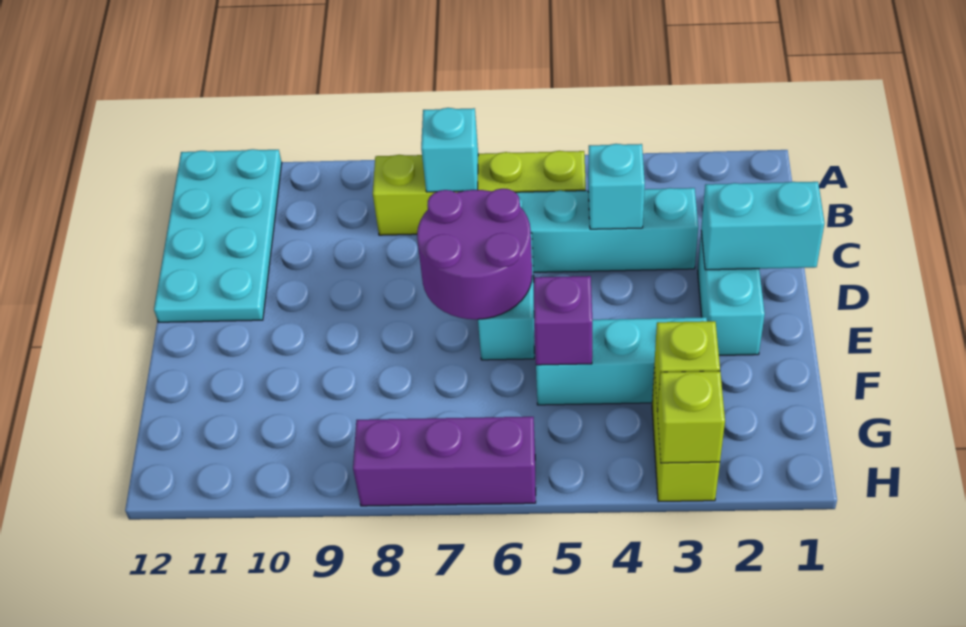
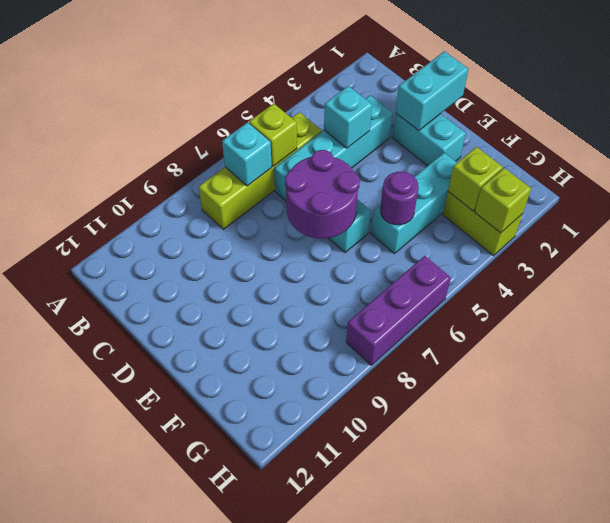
cyan 2x4 plate [154,149,282,322] -> none
none -> lime 1x1 brick [249,104,297,166]
purple 1x1 brick [534,276,592,365] -> purple 1x1 round brick [380,172,419,225]

